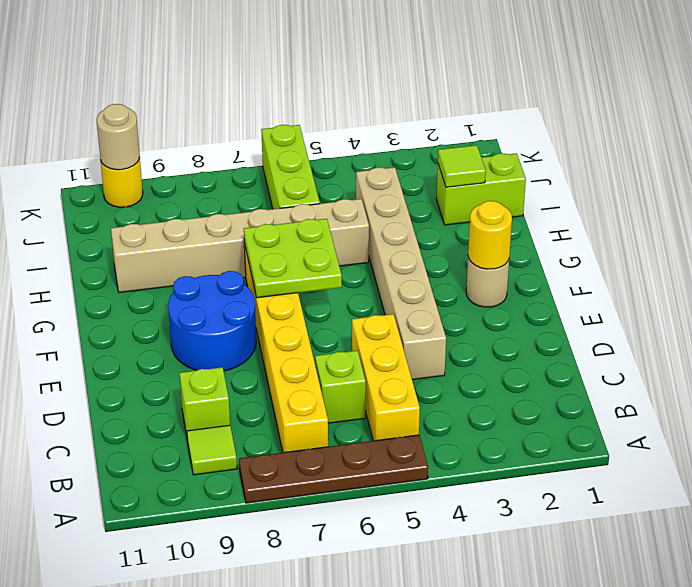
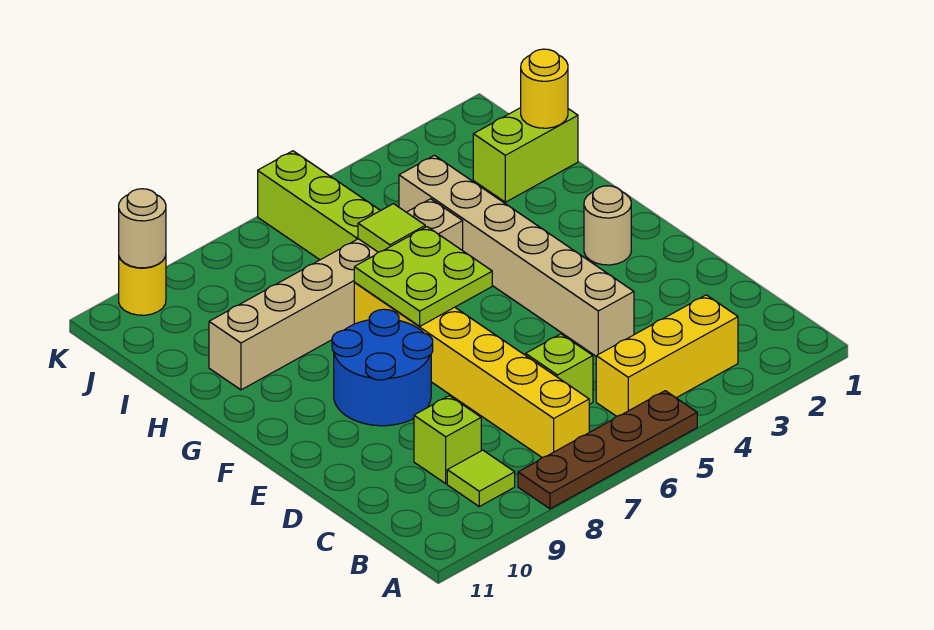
yellow 1x3 brick [352,314,420,441] -> yellow 1x3 brick turned to [596,295,738,416]
yellow 1x1 round brick [468,201,512,269] -> yellow 1x1 round brick moved to [521,49,568,128]
lime 1x1 tile [438,145,486,187] -> lime 1x1 tile moved to [358,204,425,252]

